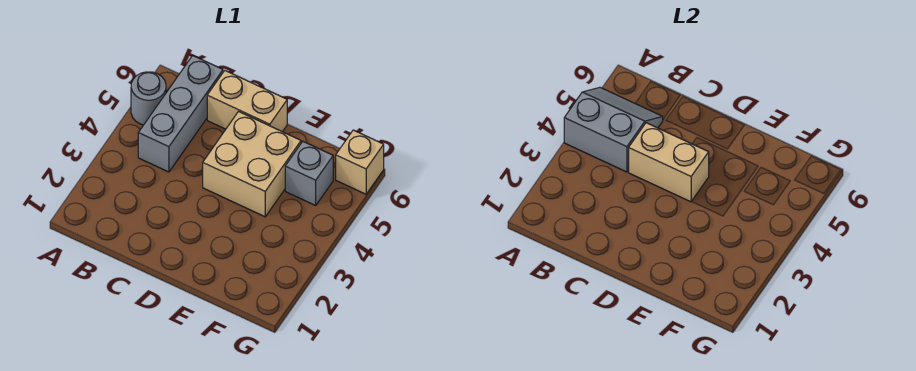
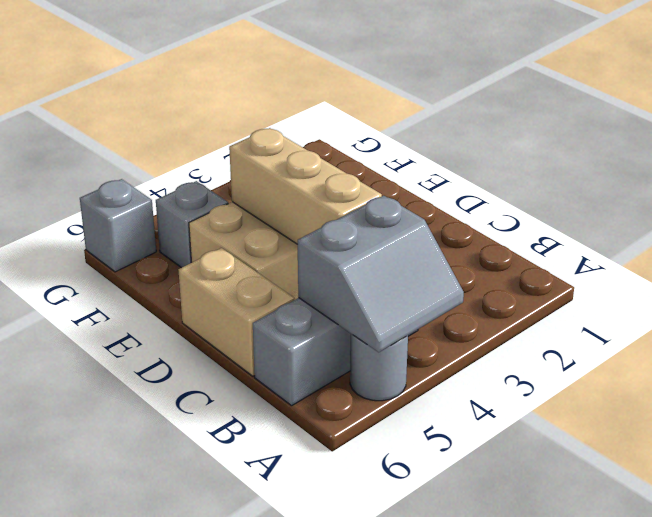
grey 2x2 slope [564,87,663,172] -> grey 2x2 slope turned to [298,196,464,352]
tan 1x2 brick [629,123,709,202] -> tan 1x3 brick [229,128,382,244]
tan 1x1 brick [336,130,384,194] -> grey 1x1 brick [80,179,156,272]

